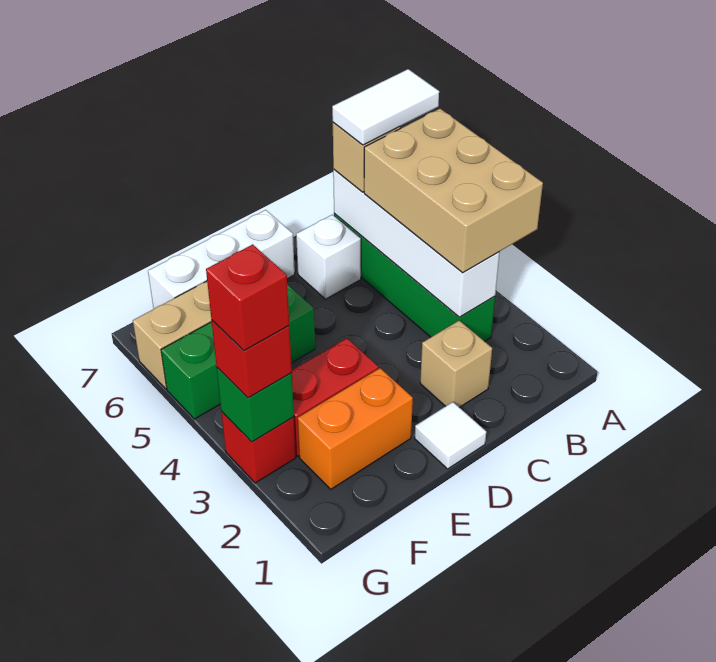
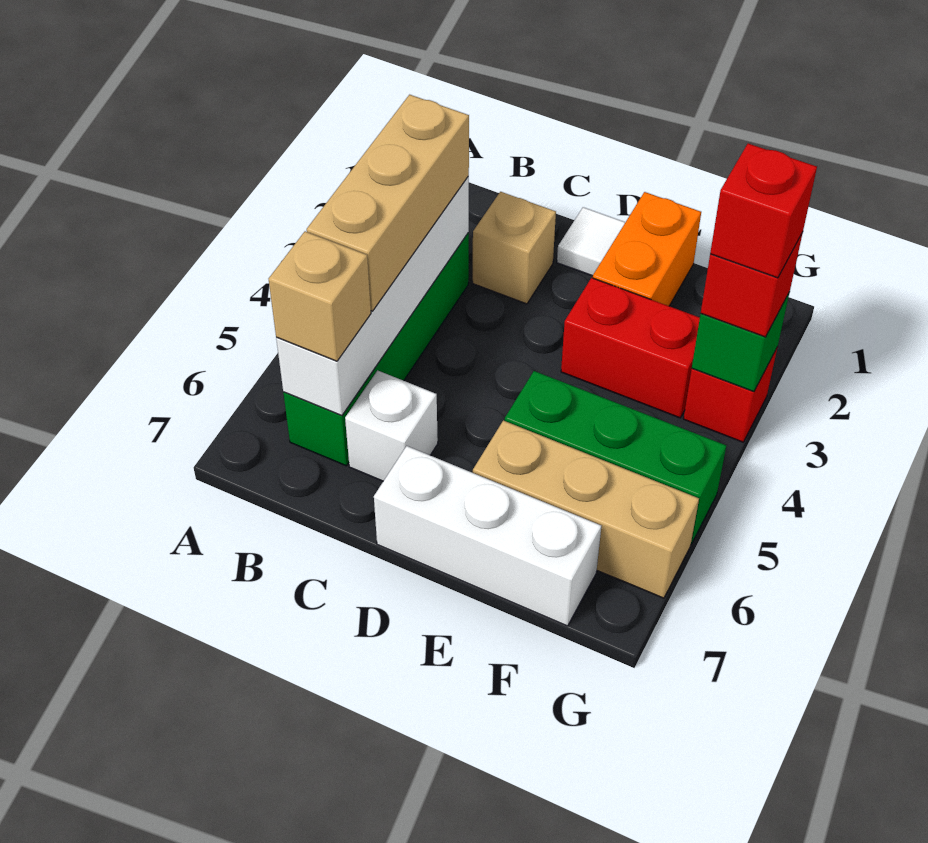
tan 2x3 brick [364,109,543,273] -> tan 1x3 brick [307,95,469,311]
white 1x2 tile [332,69,439,145] -> none
orange 1x2 brick [298,368,413,489] -> orange 1x2 brick turned to [593,192,701,306]

